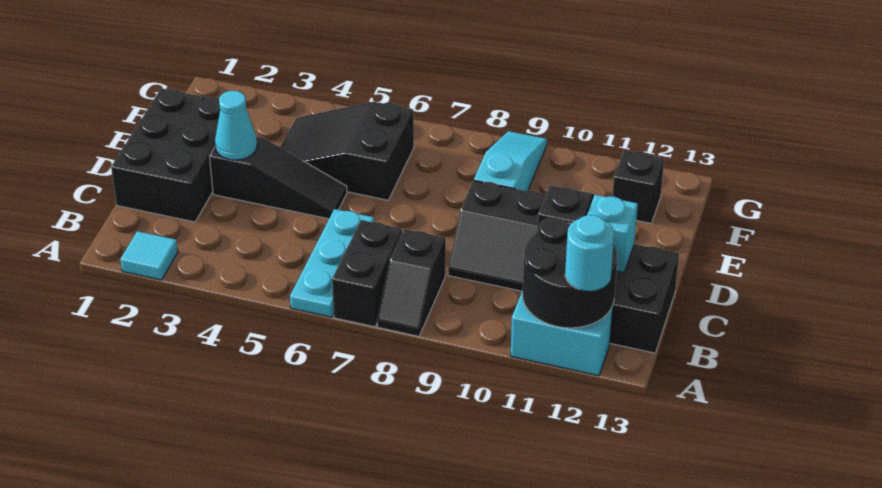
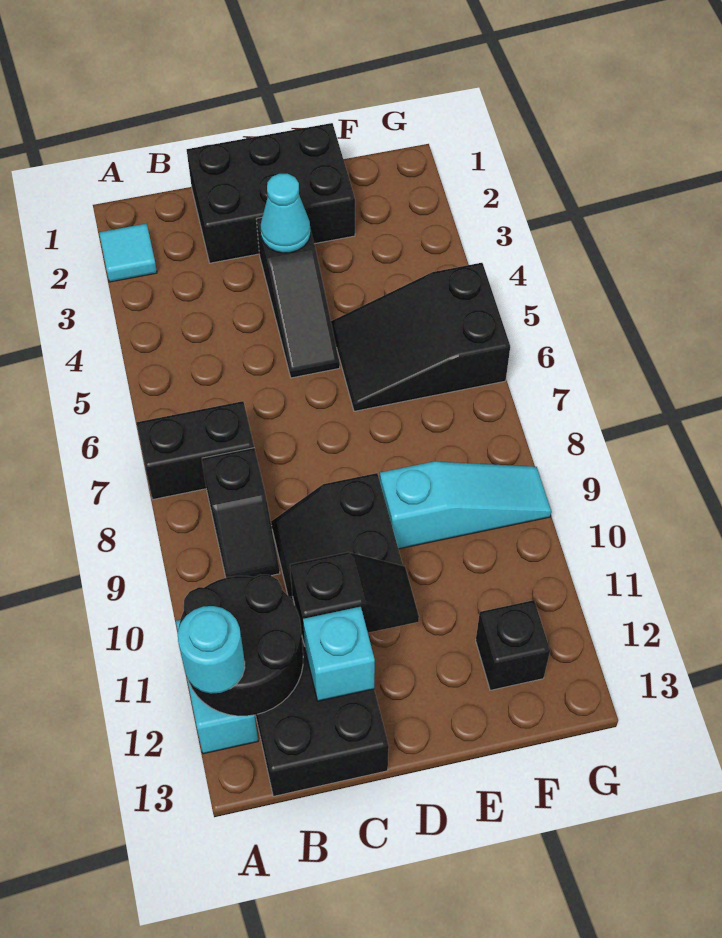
cyan 1x3 plate [290,209,374,317] -> none
black 1x2 slope [377,229,446,336] -> black 1x2 slope turned to [202,448,280,578]
black 2x3 slope [280,102,414,200] -> black 2x3 slope turned to [331,263,510,411]

